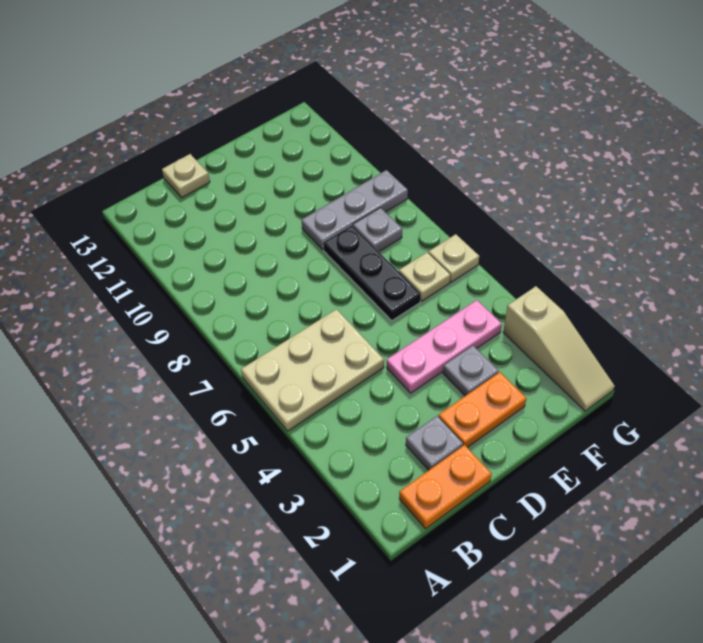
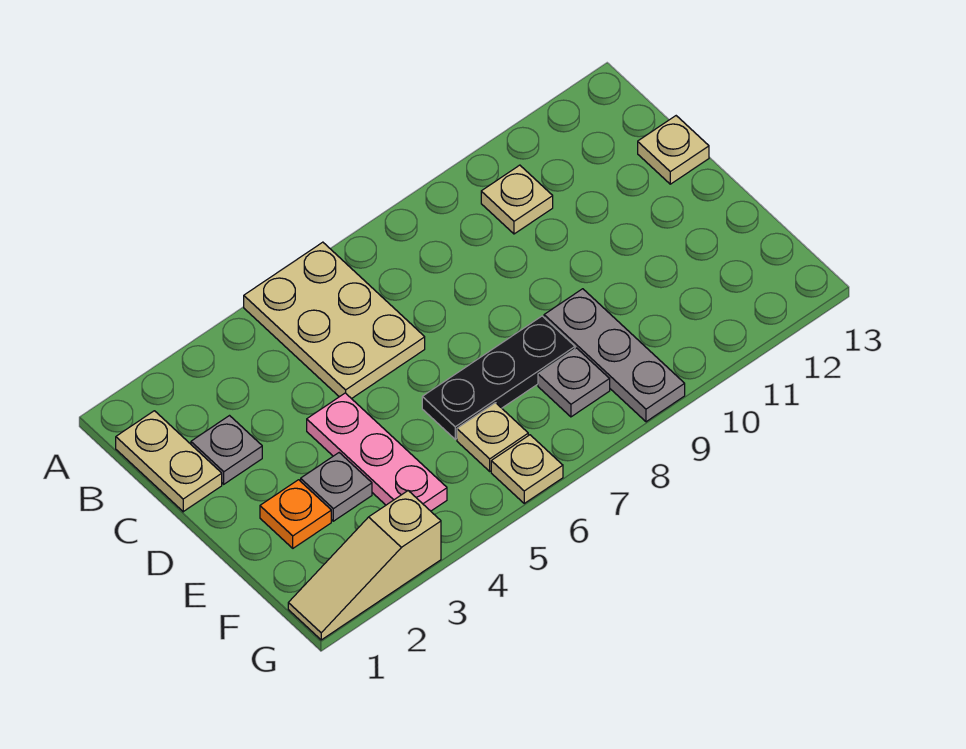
orange 1x2 plate [399,445,492,529] -> tan 1x2 plate [116,411,222,512]
none -> tan 1x1 plate [481,165,553,234]
orange 1x2 plate [438,372,526,447] -> orange 1x1 plate [260,480,331,548]

